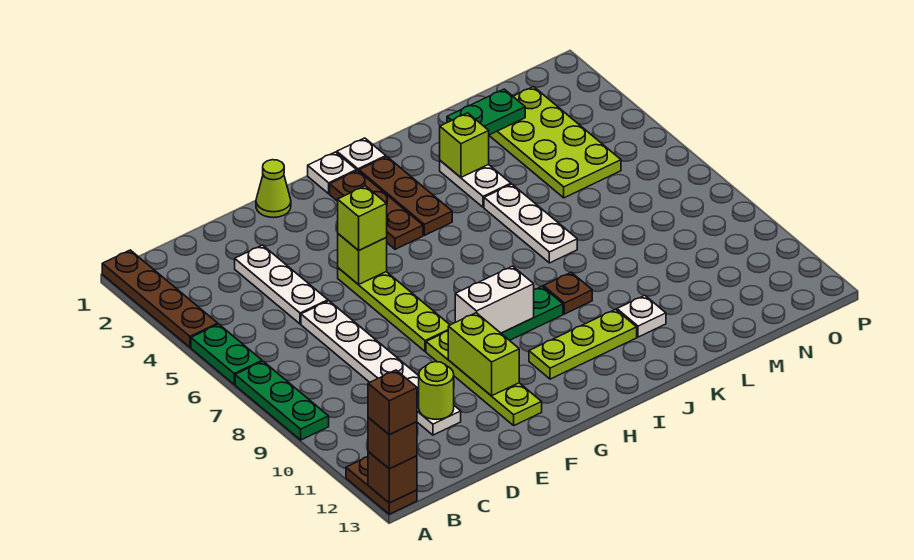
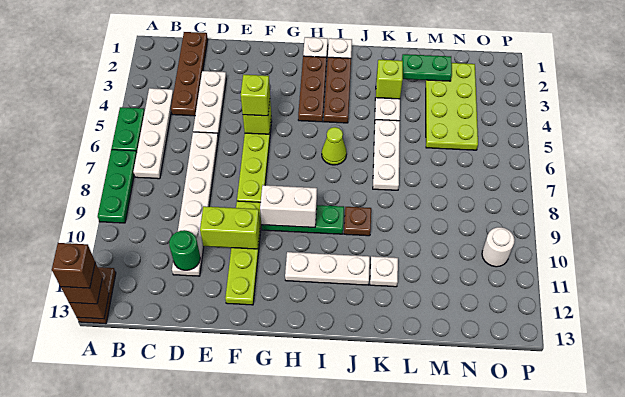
brown 1x4 plate [102,250,218,347] -> brown 1x4 plate moved to [171,32,208,116]
none -> white 1x4 plate [133,88,174,179]
lime 1x1 round brick [418,362,454,419] -> green 1x1 round brick [169,230,200,270]
lime 1x1 cone [256,160,291,218] -> lime 1x1 cone moved to [322,127,347,165]
lime 1x2 brick [448,313,519,396] -> lime 1x2 brick turned to [200,206,260,249]
lime 1x3 plate [529,309,637,379] -> white 1x3 plate [285,252,370,285]
none -> white 1x1 round brick [482,227,515,267]

